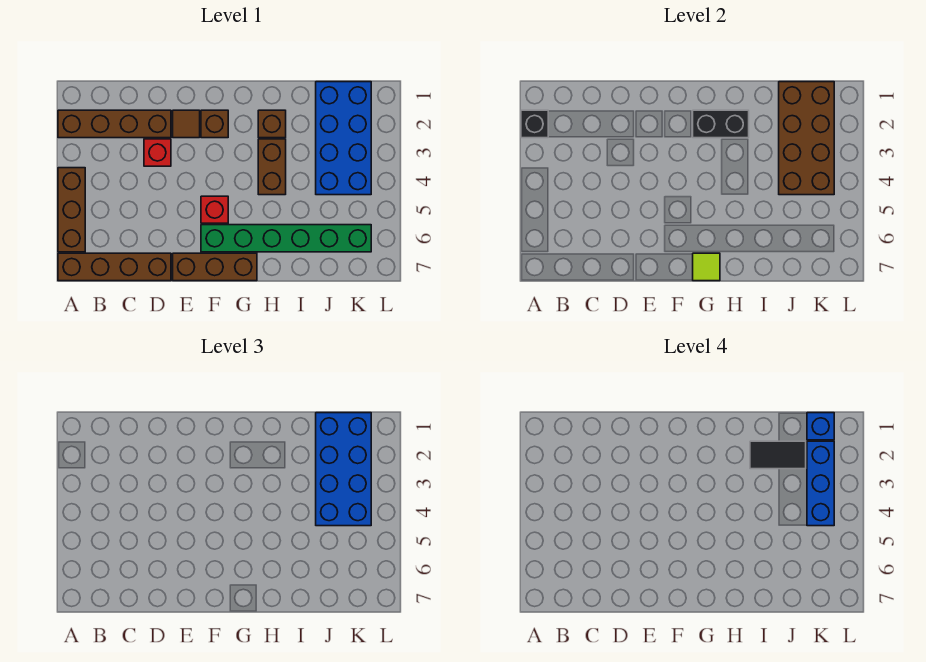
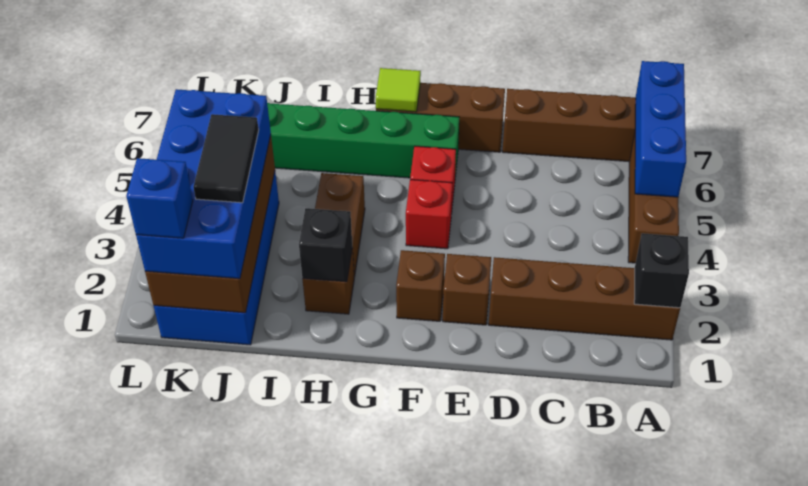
red 1x1 brick [144,139,171,166] -> red 1x1 brick moved to [406,180,452,249]
brown 1x1 tile [173,110,200,138] -> brown 1x1 brick [443,254,491,325]
black 1x2 brick [693,110,749,138] -> black 1x1 brick [299,208,352,282]
black 1x2 tile [750,441,806,469] -> black 1x2 tile turned to [194,114,259,203]
blue 1x3 brick [807,441,834,526] -> blue 1x3 brick moved to [635,61,686,197]

